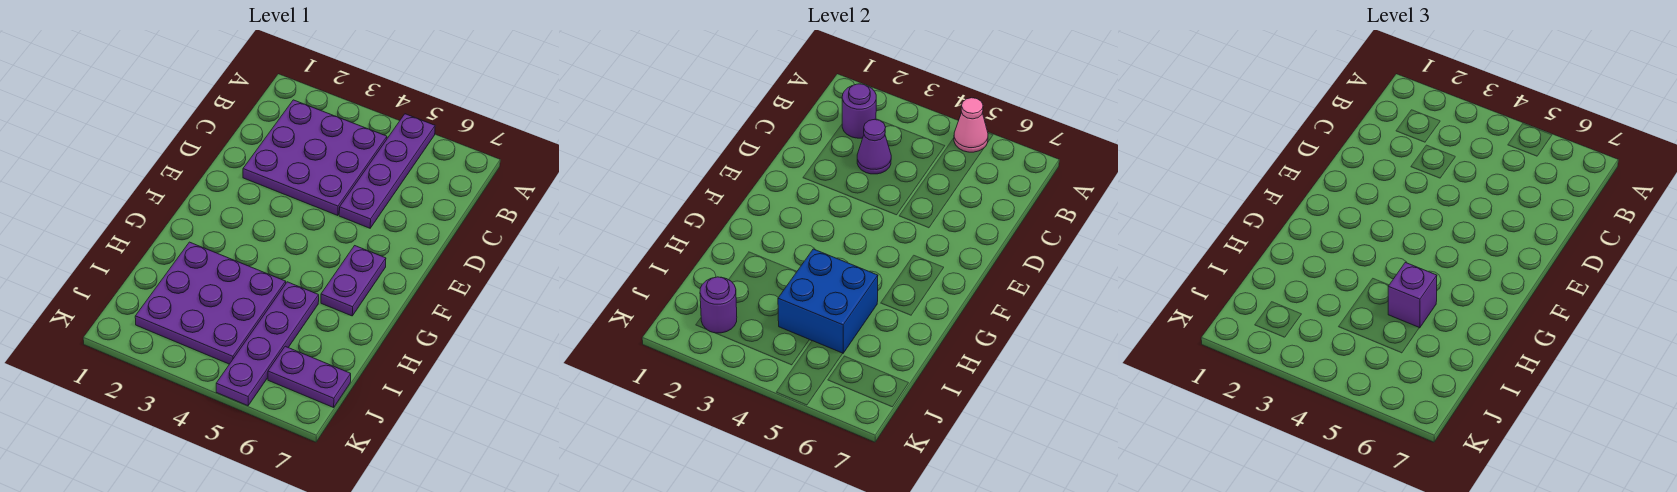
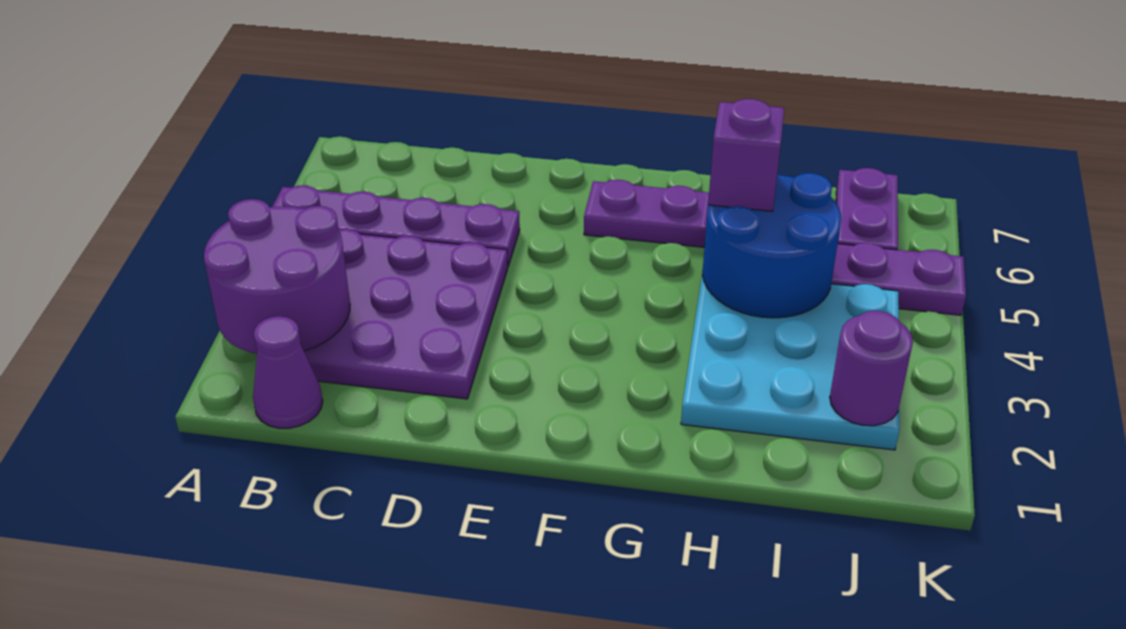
pink 1x1 cone [954,98,988,152] -> none
purple 1x1 round brick [842,84,876,138] -> purple 2x2 round brick [204,199,350,354]
purple 1x1 cone [857,119,891,174] -> purple 1x1 cone moved to [253,316,323,428]
purple 3x3 plate [135,242,286,364] -> cyan 3x3 plate [681,271,899,450]
blue 2x2 brick [778,249,878,353] -> blue 2x2 round brick [703,173,841,318]

